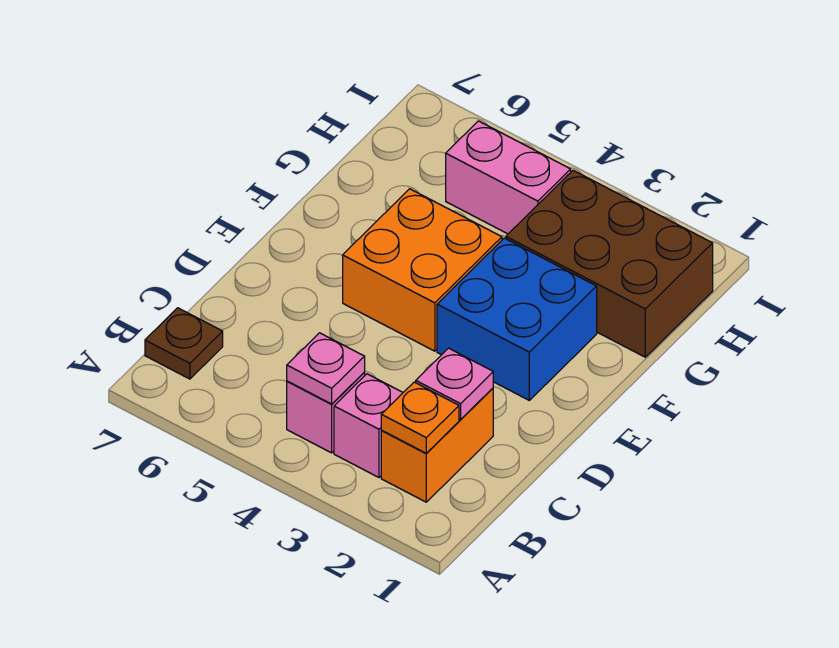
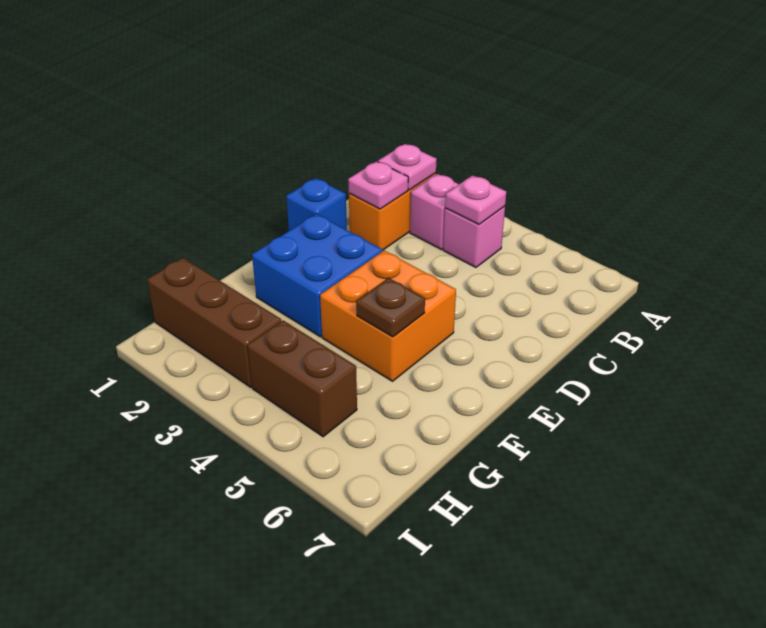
orange 1x1 plate [381,382,459,453] -> pink 1x1 plate [378,144,436,190]
brown 1x1 plate [145,308,223,379] -> brown 1x1 plate moved to [356,278,425,337]
none -> blue 1x1 brick [286,178,347,231]
brown 2x3 brick [506,170,713,357] -> brown 1x3 brick [147,258,281,387]
pink 1x2 brick [446,121,571,234] -> brown 1x2 brick [248,320,357,437]

